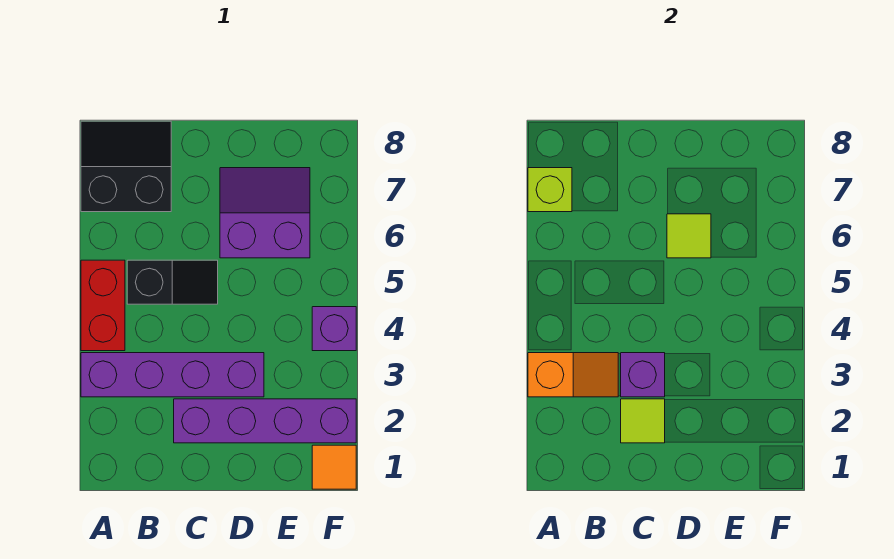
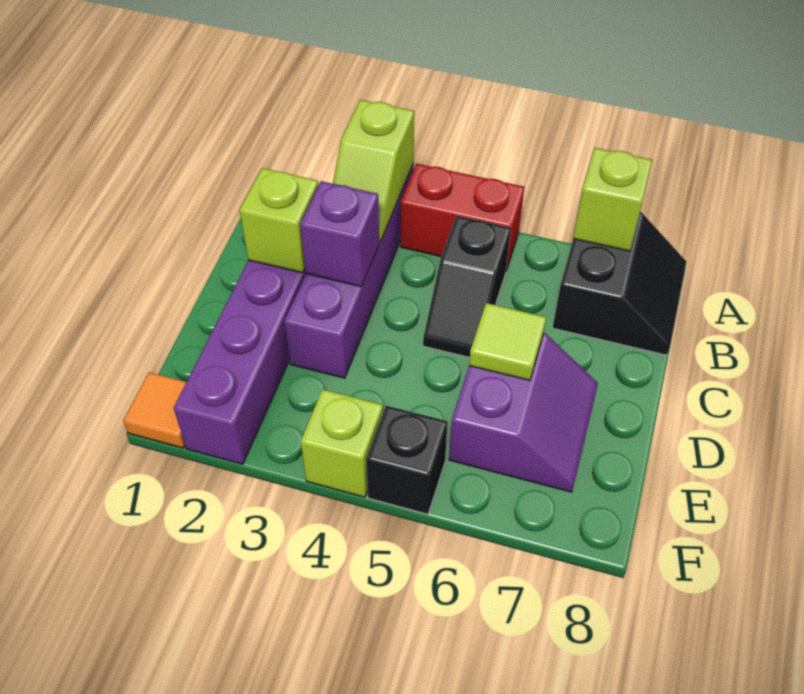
orange 1x2 slope [528,353,618,397] -> lime 1x2 slope [333,100,414,242]
lime 1x1 tile [621,399,665,443] -> lime 1x1 brick [240,168,318,273]
purple 1x1 brick [312,307,356,351] -> lime 1x1 brick [301,389,383,497]
none -> black 1x1 brick [366,406,448,514]

